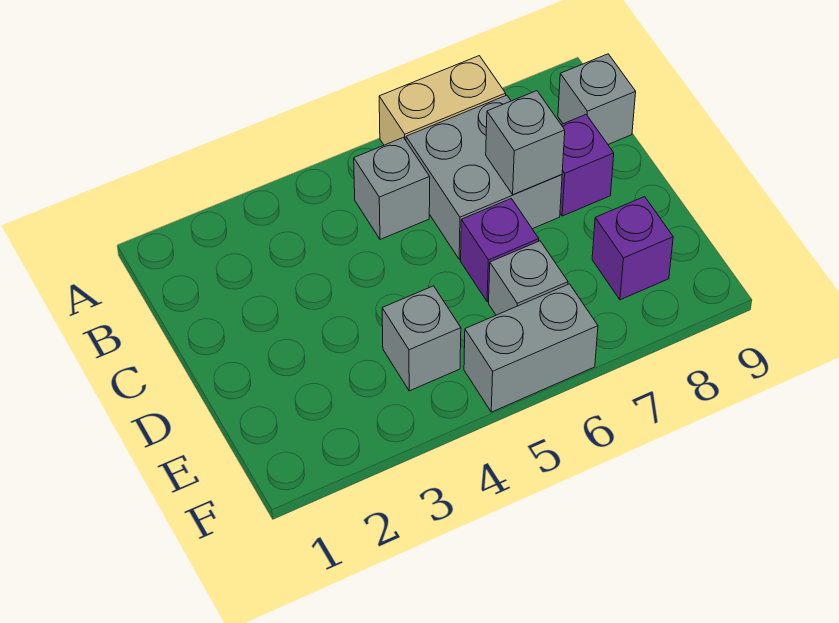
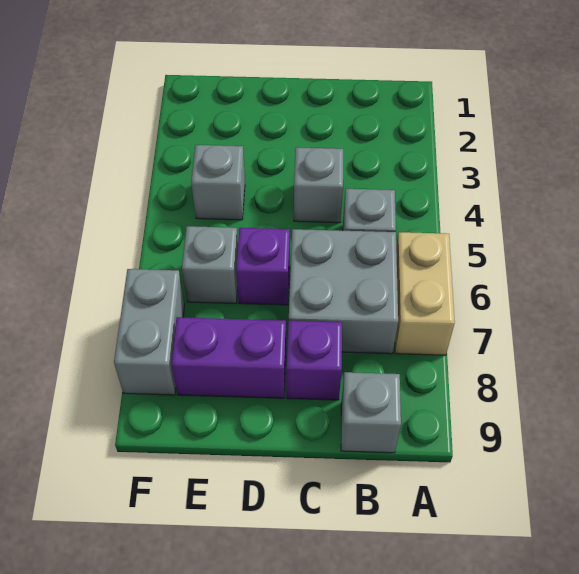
grey 1x1 brick [486,91,565,195] -> grey 1x1 brick moved to [294,147,343,223]
purple 1x1 brick [592,197,673,300] -> purple 1x2 brick [171,317,286,398]
grey 1x2 brick [464,284,598,412] -> grey 1x2 brick moved to [114,269,185,395]

